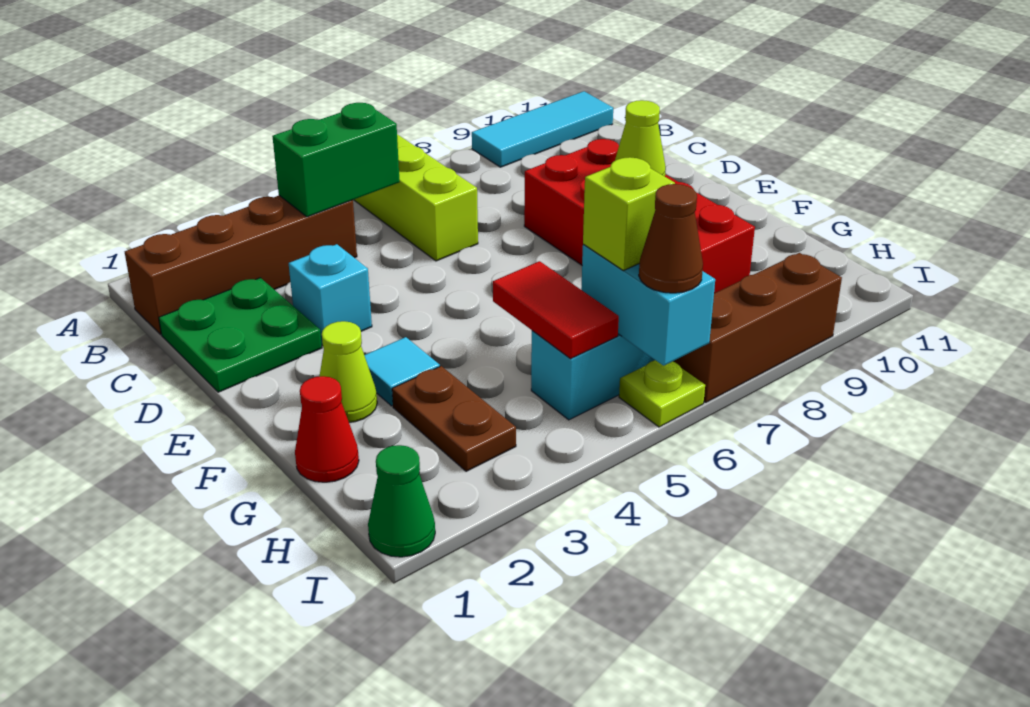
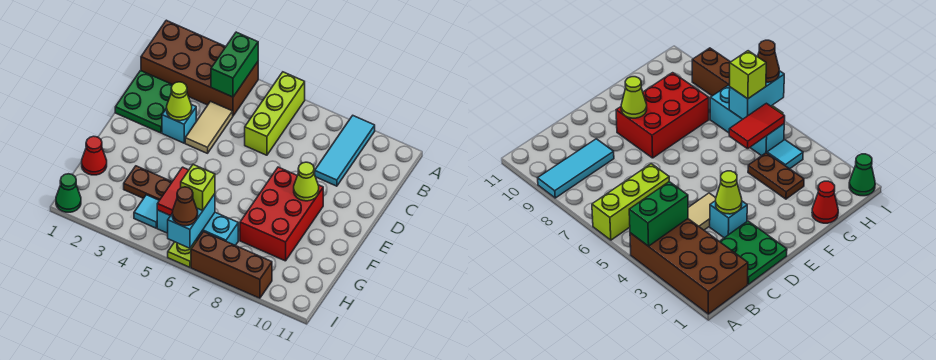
cyan 1x3 tile [472,91,613,167] -> cyan 1x3 tile turned to [315,116,375,186]
brown 1x4 brick [125,196,357,335] -> brown 2x4 brick [141,20,258,116]
green 1x2 brick [272,103,400,217] -> green 1x2 brick turned to [211,32,258,97]
none -> tan 1x2 tile [185,101,233,153]
red 2x4 brick [524,139,755,293] -> red 2x3 brick [240,167,323,261]
lime 1x1 cone [319,321,377,422] -> lime 1x1 cone moved to [167,82,192,121]
cyan 1x1 tile [364,337,440,406] -> cyan 1x1 tile moved to [134,195,159,228]
brown 1x2 plate [392,366,516,471] -> brown 1x2 plate turned to [124,166,172,200]

